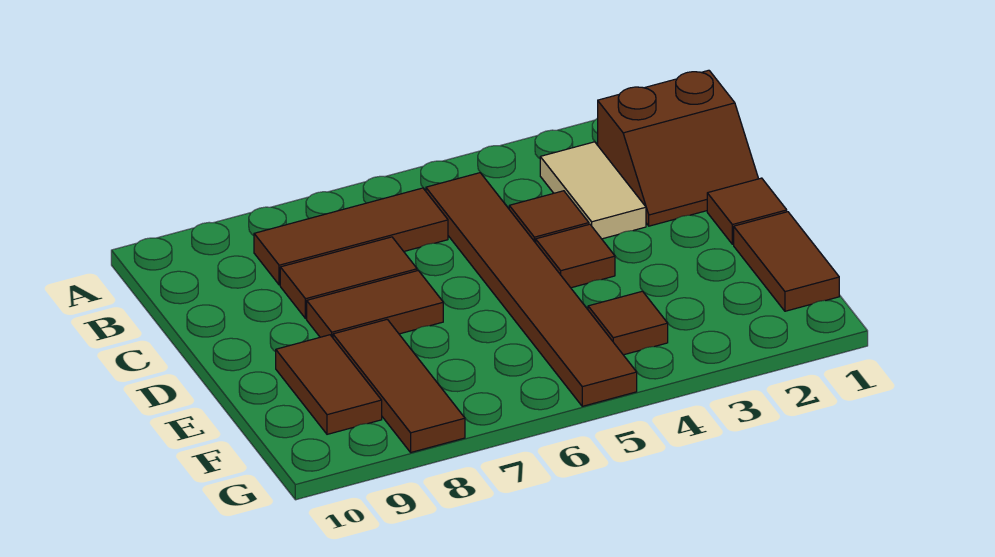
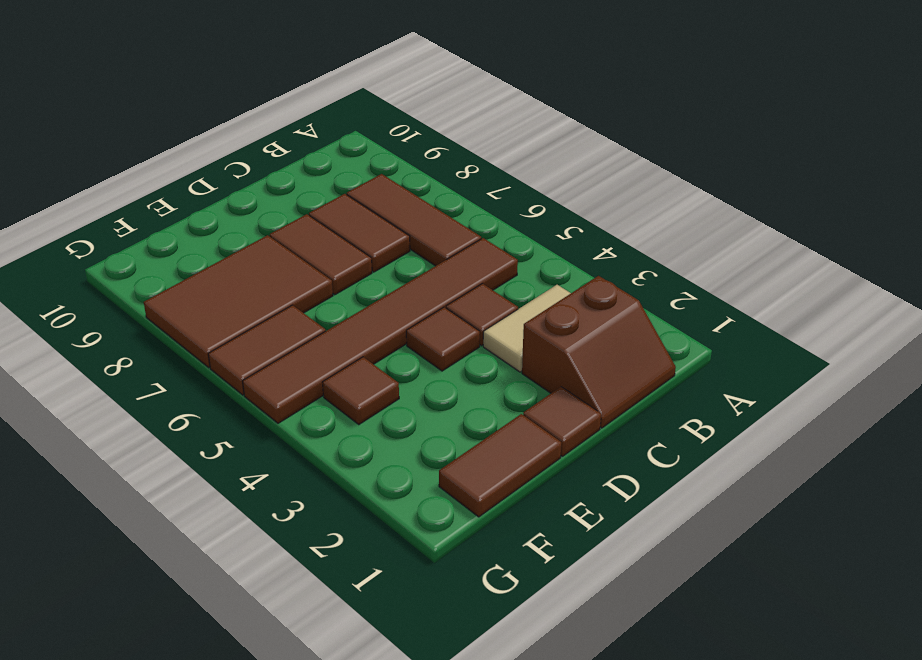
brown 2x2 slope [598,70,758,226] -> brown 2x2 slope turned to [522,276,676,428]
brown 1x3 tile [333,319,465,452] -> brown 2x3 tile [144,235,333,368]
brown 1x2 tile [276,335,382,434] -> brown 1x2 tile moved to [208,305,326,395]

